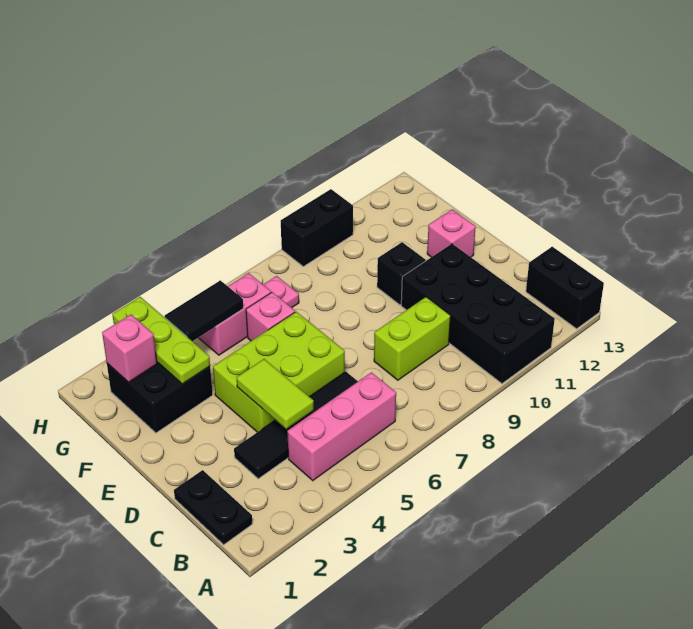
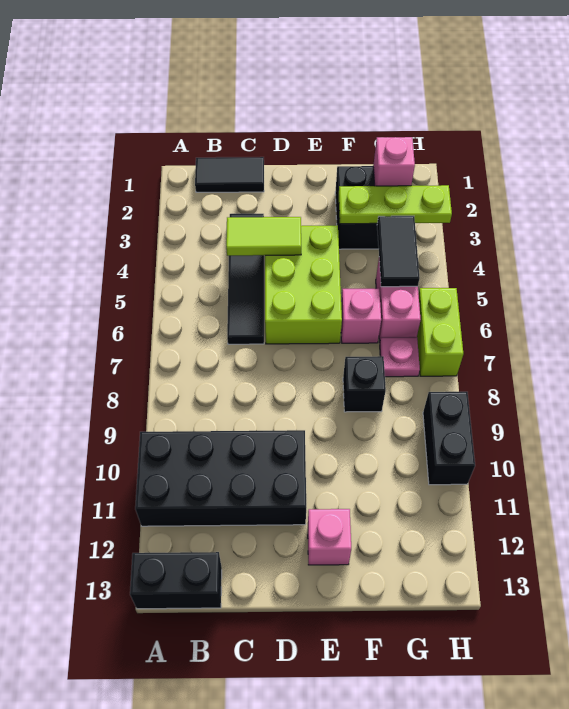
black 1x2 plate [174,470,253,545] -> black 1x2 tile [195,157,264,192]
pink 1x3 brick [287,372,396,481] -> none
lime 1x2 brick [374,297,451,380] -> lime 1x2 brick moved to [417,288,463,376]
black 1x1 brick [377,242,426,305] -> black 1x1 brick moved to [343,356,386,412]

